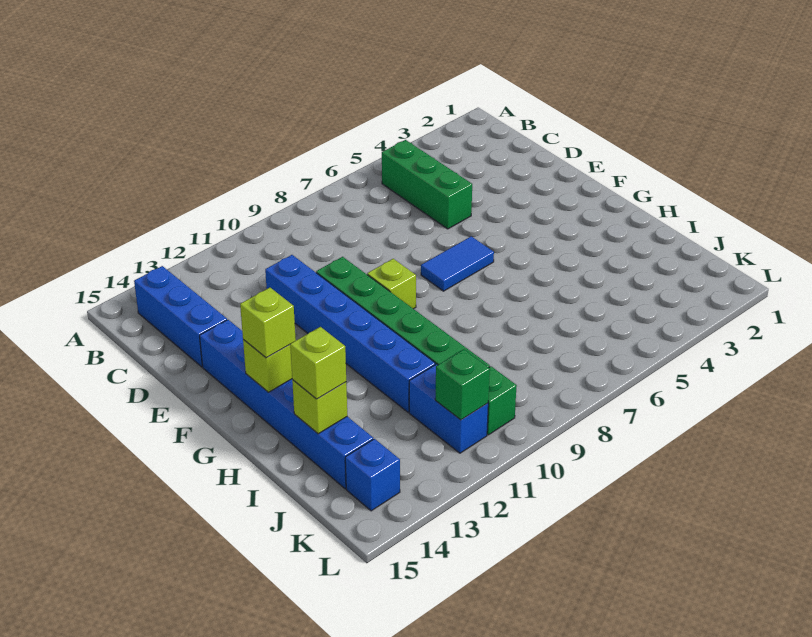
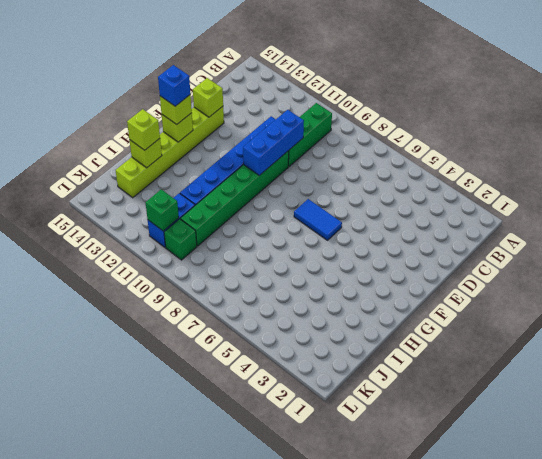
green 1x3 brick [382,140,472,229] -> green 1x3 brick moved to [288,103,332,167]
blue 1x3 brick [134,266,227,367] -> blue 1x3 brick moved to [243,110,304,175]
blue 1x6 brick [200,320,373,489] -> lime 1x6 brick [116,106,224,198]
lime 1x1 brick [367,259,416,309] -> lime 1x1 brick moved to [193,78,223,117]
blue 1x1 brick [345,439,400,511] -> blue 1x1 brick moved to [158,65,190,106]

